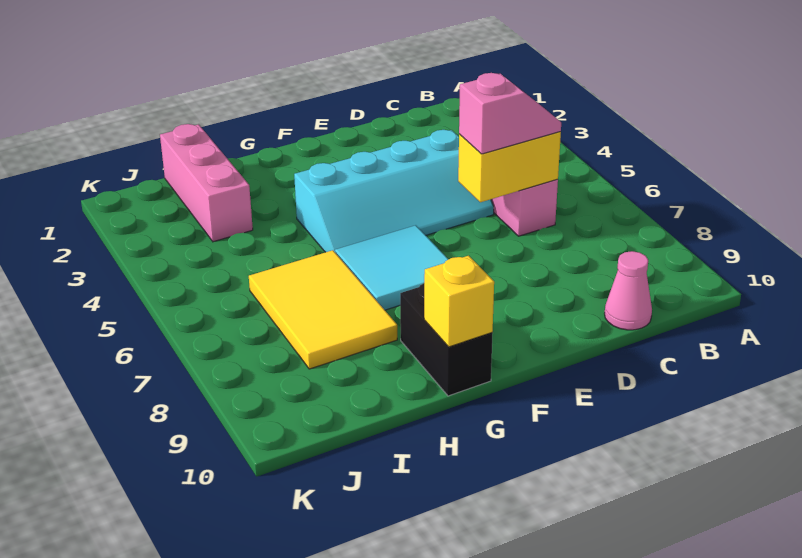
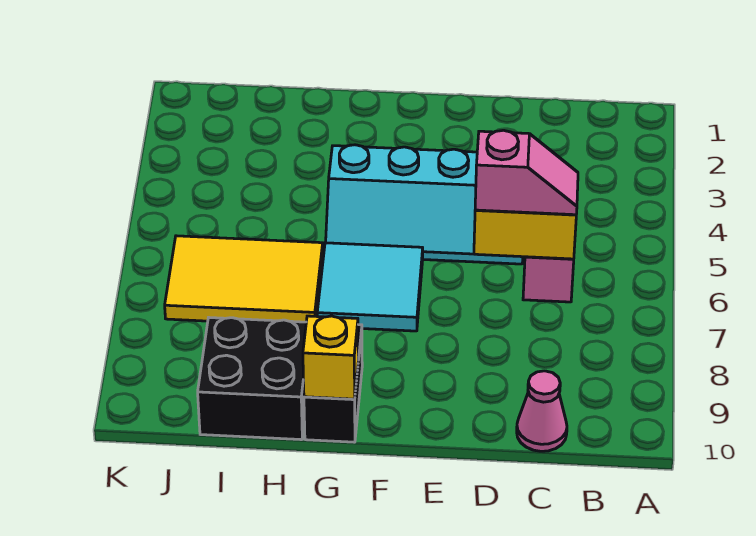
yellow 2x3 tile [249,250,397,369] -> yellow 2x3 tile turned to [165,236,323,322]
none -> black 2x2 brick [198,318,306,440]
pink 1x3 brick [160,124,253,242] -> none

